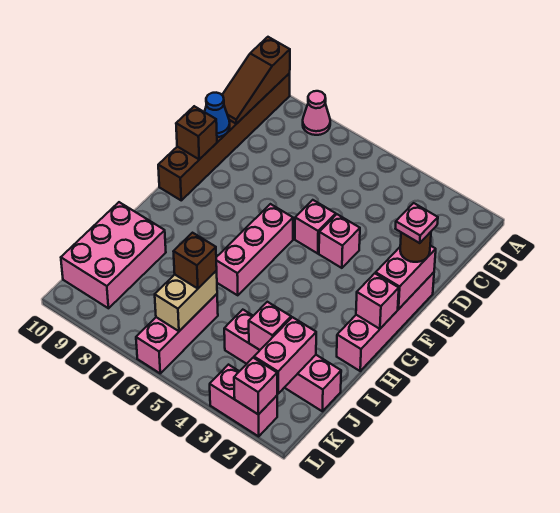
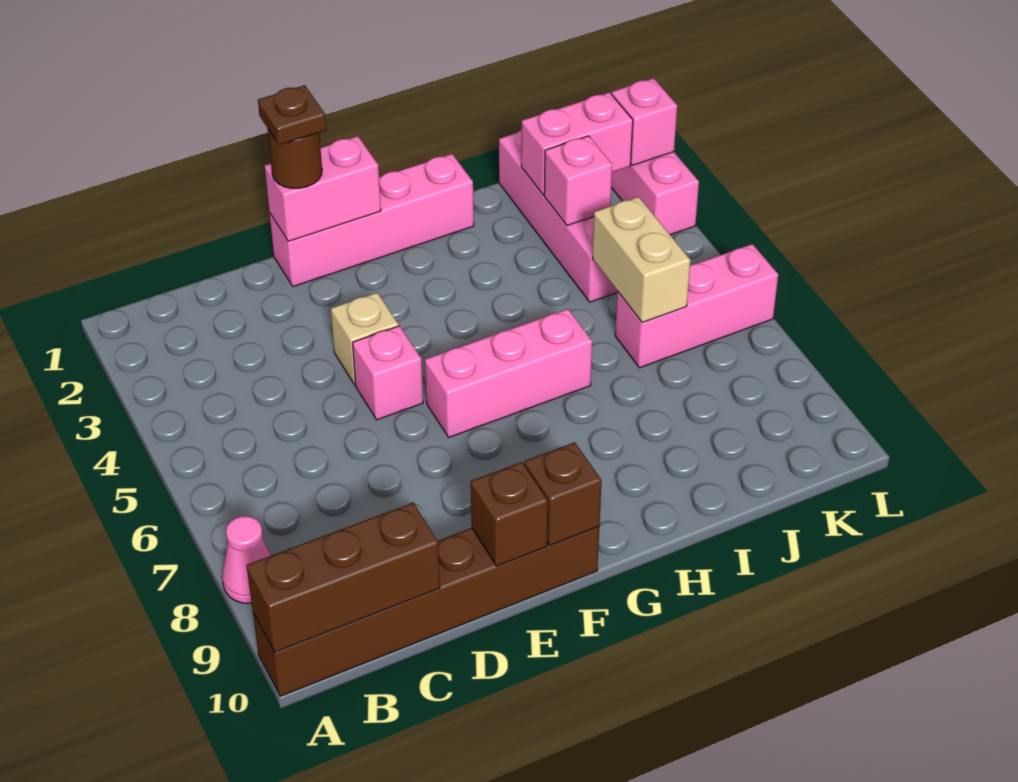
brown 1x3 slope [222,37,290,124] -> brown 1x3 brick [247,503,440,652]
blue 1x1 cone [205,93,230,137] -> none
pink 1x1 plate [395,203,438,243] -> brown 1x1 plate [258,85,326,145]
pink 1x1 brick [319,214,360,268] -> tan 1x1 brick [331,293,399,385]
pink 1x1 brick [356,273,399,329] -> none
pink 2x3 brick [61,202,166,308] -> none
tan 1x2 brick [155,271,217,331] -> tan 1x2 brick turned to [592,197,690,323]
brown 1x1 brick [173,233,217,289] -> brown 1x1 brick moved to [524,442,602,545]

